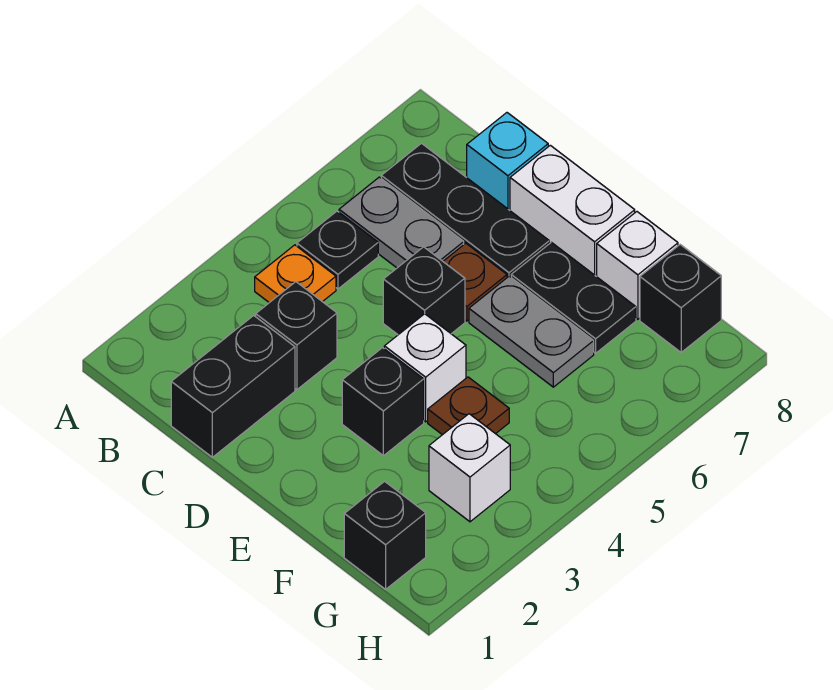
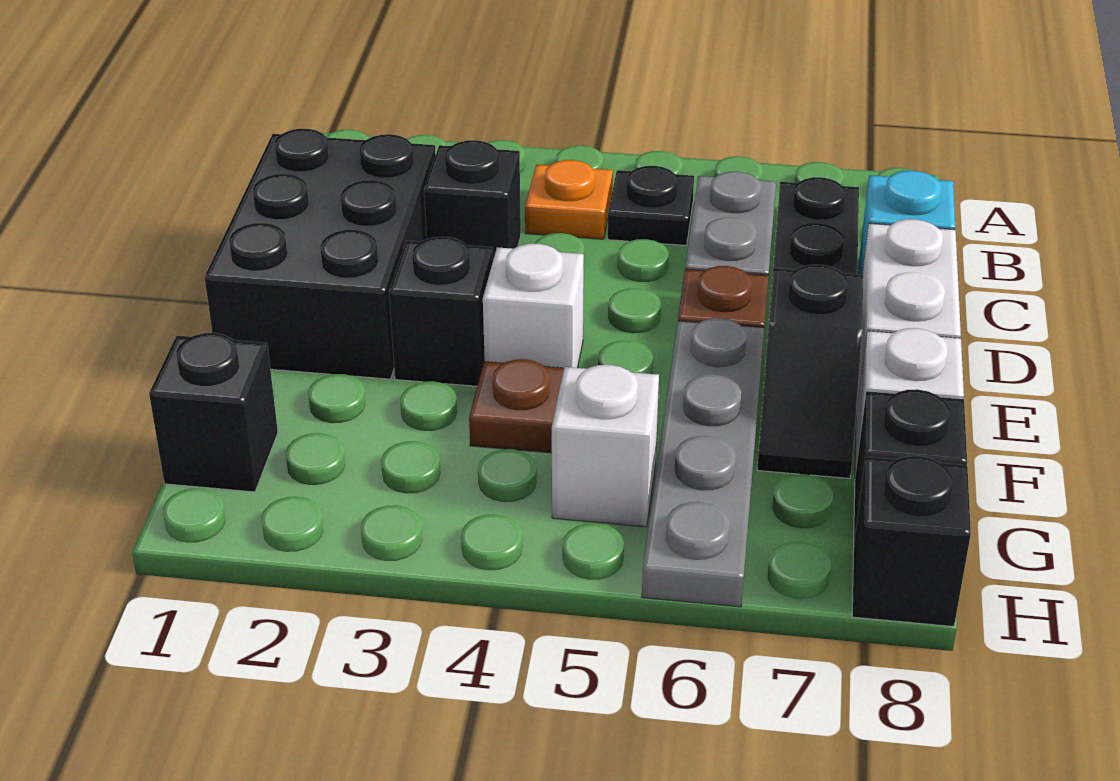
black 1x2 brick [171,315,295,457] -> black 2x3 brick [205,129,436,379]
black 1x1 brick [383,247,465,335] -> black 1x1 brick moved to [852,456,971,627]
grey 1x2 plate [469,276,594,387] -> grey 1x4 plate [642,318,764,607]
black 1x2 plate [511,242,636,353] -> black 1x2 slope [757,264,863,478]
white 1x1 brick [429,414,510,522] -> white 1x1 brick moved to [552,365,659,527]

